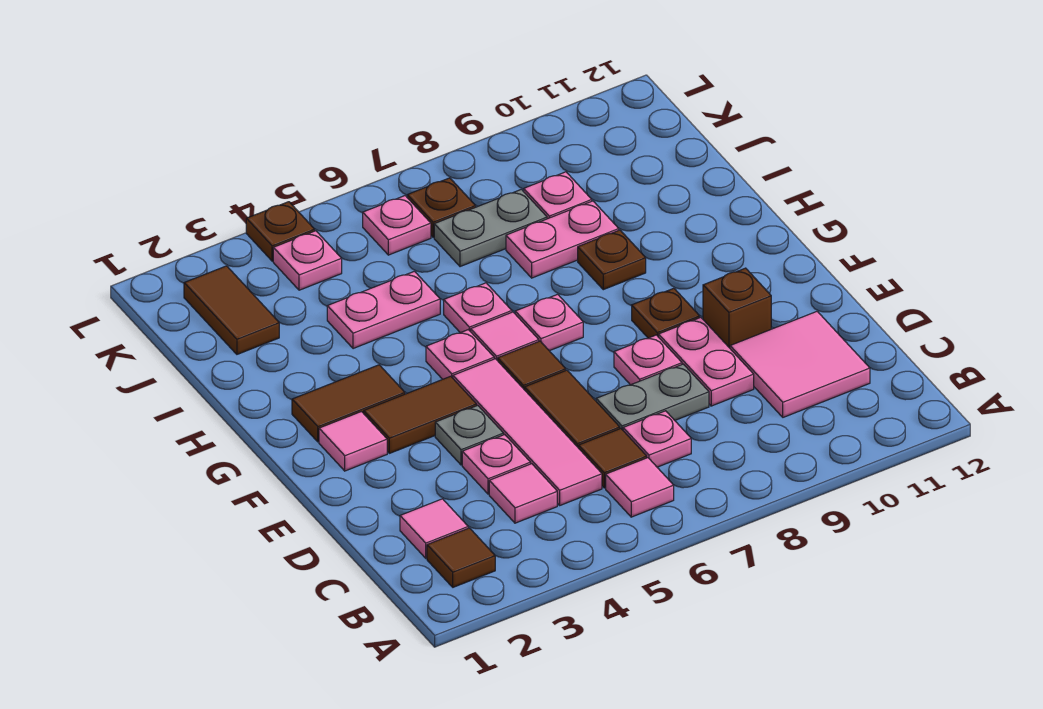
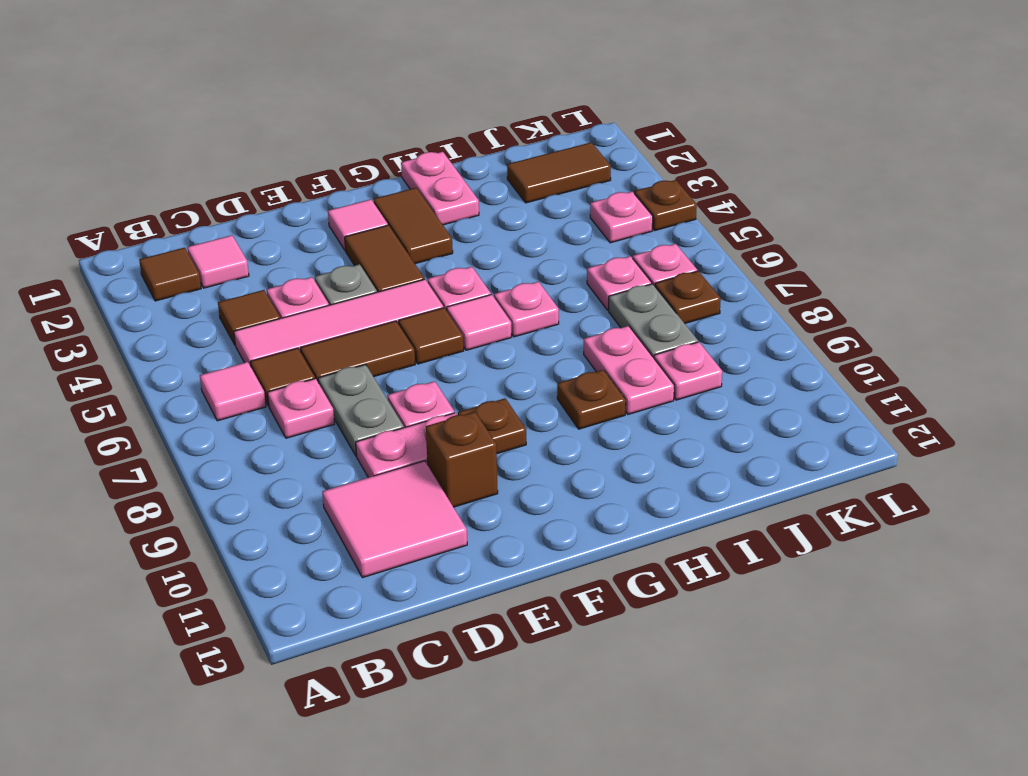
pink 1x1 tile [489,464,557,523] -> brown 1x1 tile [218,290,280,345]
pink 1x1 plate [515,294,583,351] -> pink 1x1 plate moved to [587,256,652,310]
pink 1x2 plate [327,271,440,349] -> pink 1x2 plate moved to [401,152,479,225]

